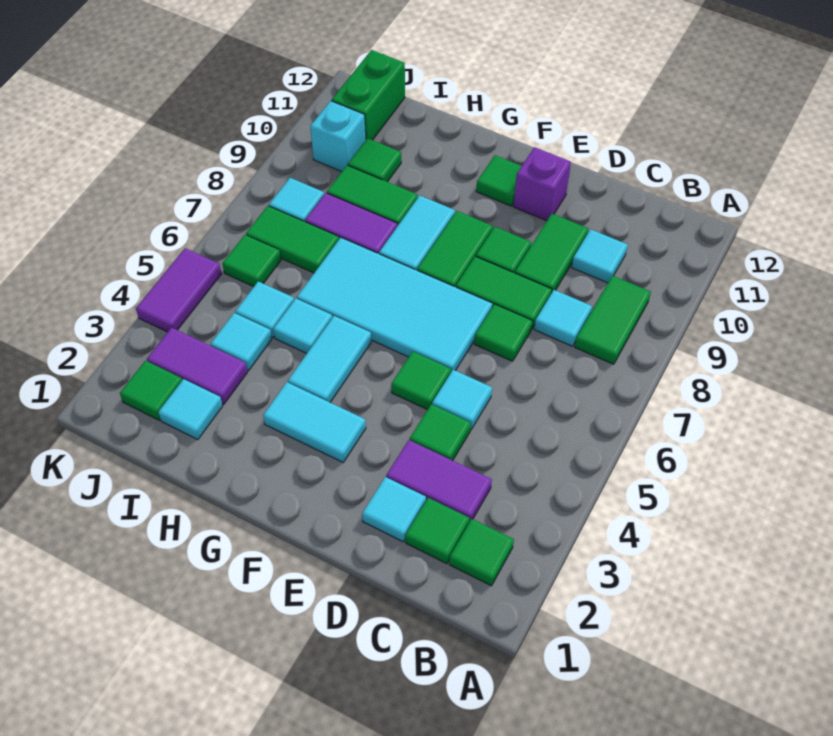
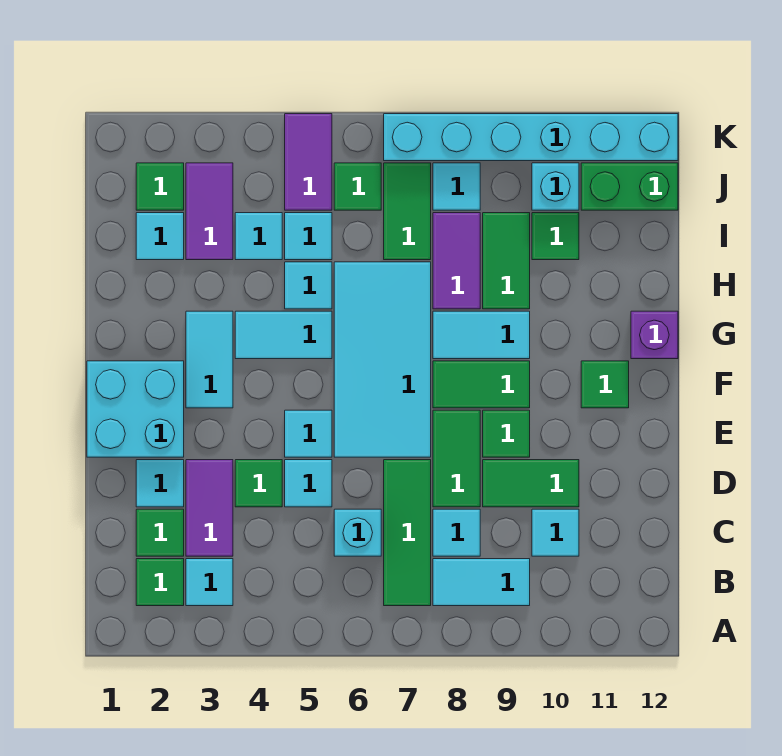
none -> cyan 1x1 tile [186,559,233,606]
green 1x2 tile [575,276,651,364] -> cyan 1x2 tile [433,559,530,606]
none -> cyan 1x1 brick [334,509,381,556]
green 1x1 tile [474,304,533,361] -> green 1x3 tile [384,460,431,606]
none -> cyan 2x2 brick [87,361,184,457]
green 1x1 tile [391,351,451,410] -> cyan 1x1 tile [285,410,332,457]
purple 1x1 brick [513,147,571,221] -> purple 1x1 brick moved to [631,311,678,359]
purple 1x2 tile [136,248,221,332] -> purple 1x2 tile turned to [285,114,332,210]
none -> cyan 1x6 brick [384,114,678,161]

